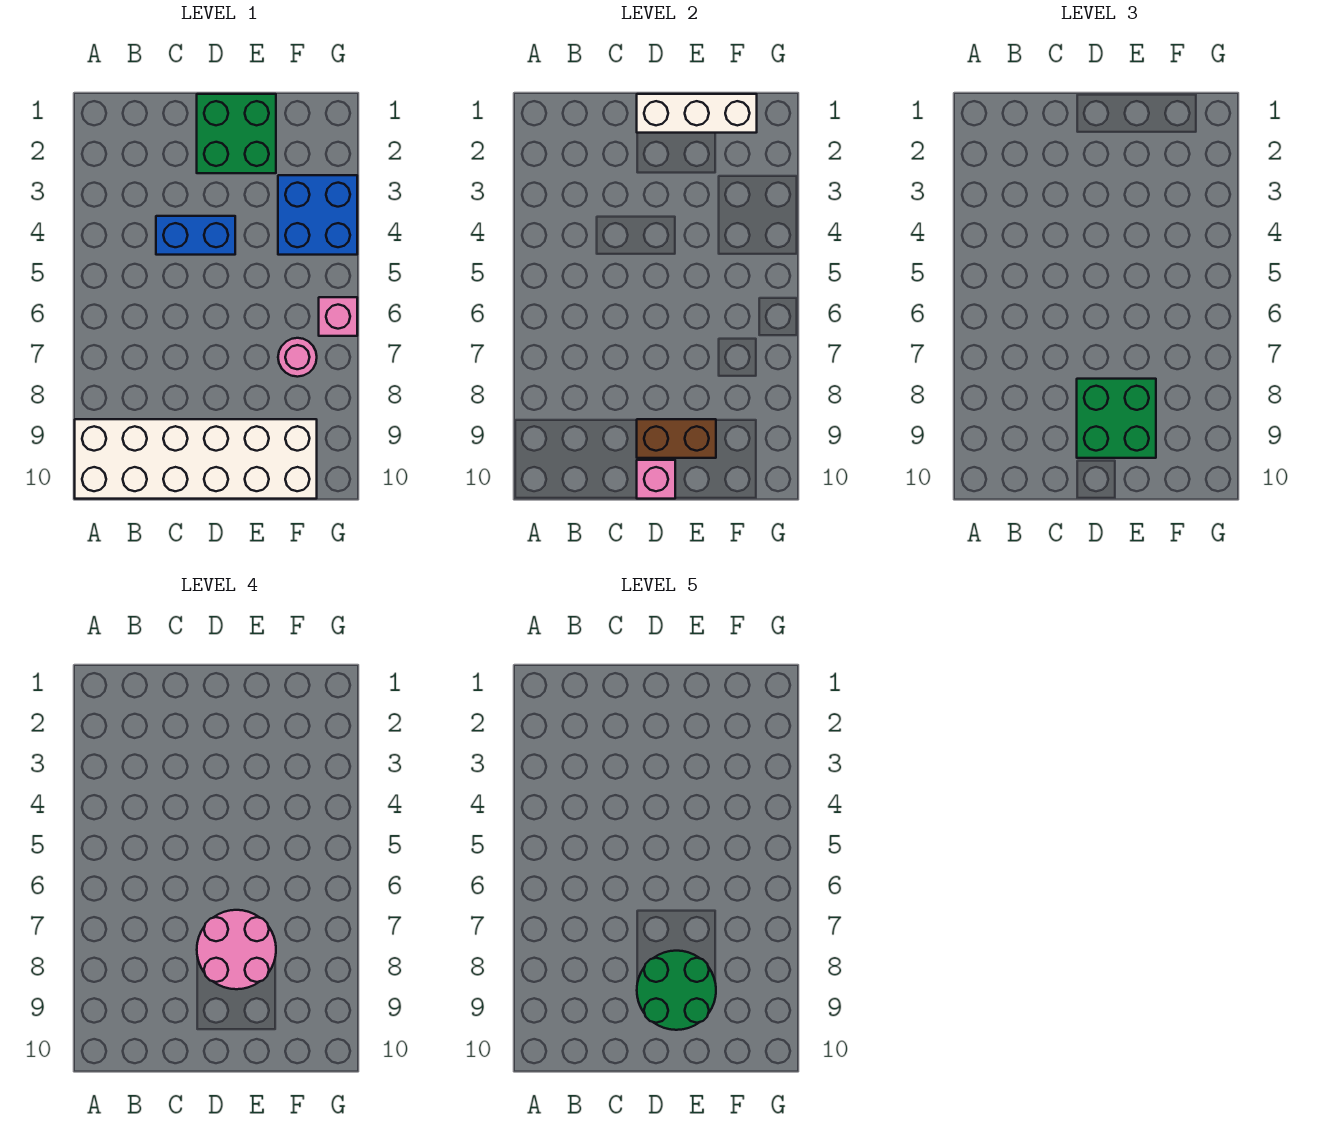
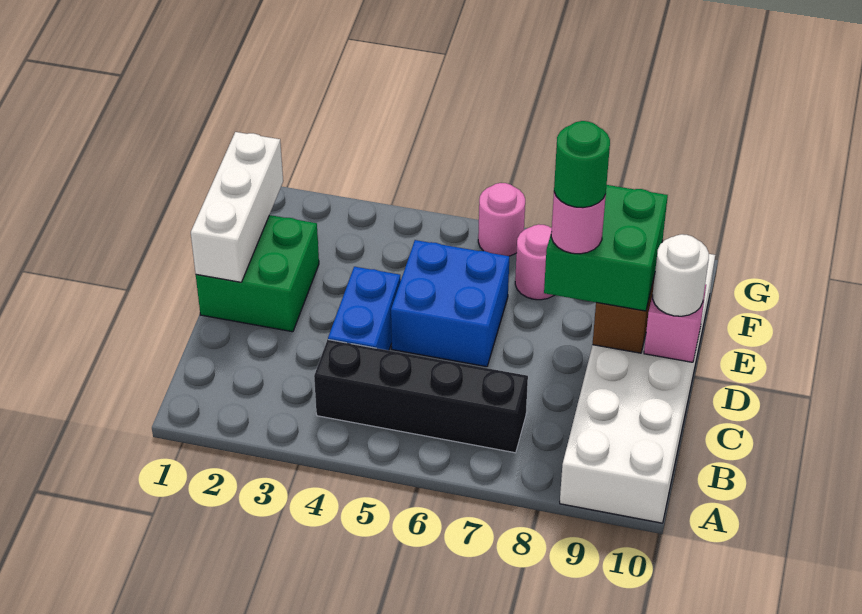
none -> black 1x4 brick [314,340,528,453]
pink 2x2 round brick [197,910,276,989] -> pink 1x1 round brick [551,192,606,254]
green 2x2 round brick [637,951,716,1030] -> green 1x1 round brick [554,121,610,208]
none -> white 1x1 round brick [653,234,709,316]
blue 2x2 brick [278,175,357,255] -> blue 2x2 brick moved to [391,240,509,367]
pink 1x1 brick [319,297,357,336] -> pink 1x1 round brick [478,183,525,256]

